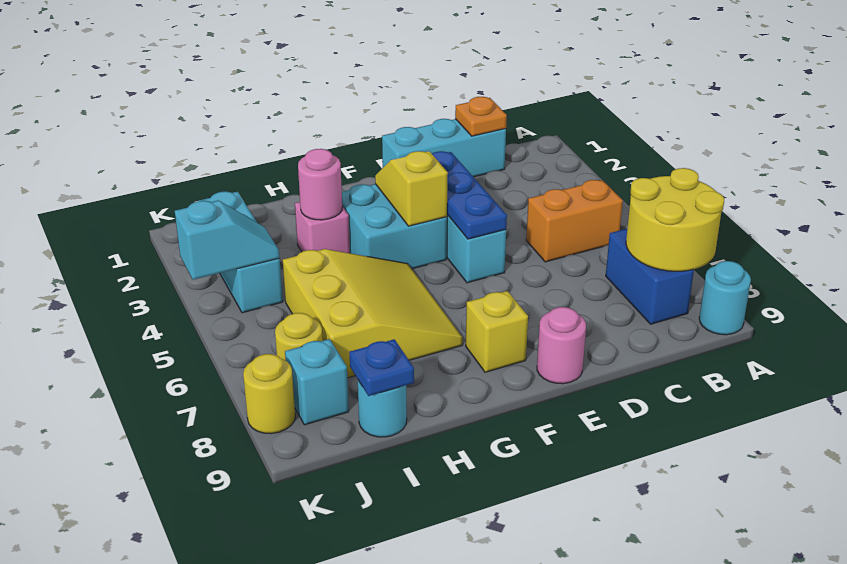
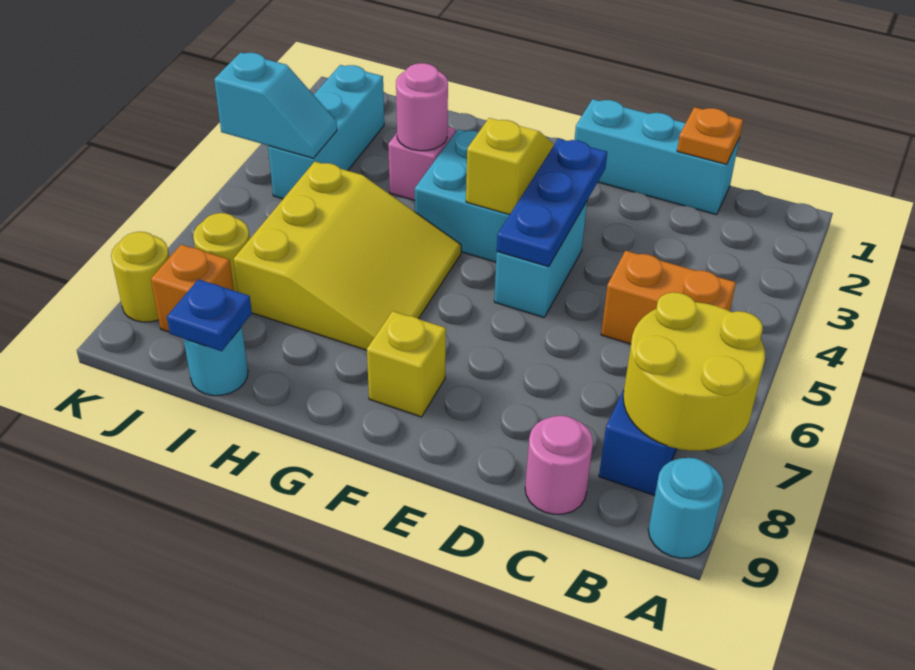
pink 1x1 round brick [537,307,586,384] -> pink 1x1 round brick moved to [525,416,593,514]
cyan 1x1 brick [285,339,349,425] -> orange 1x1 brick [151,244,234,332]

